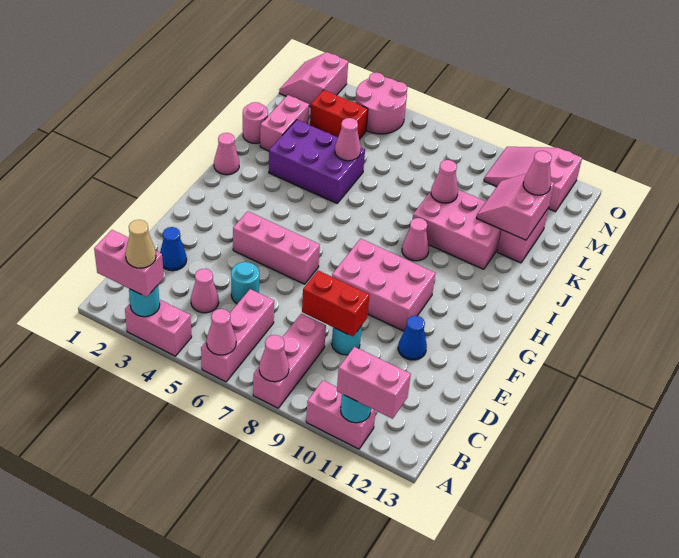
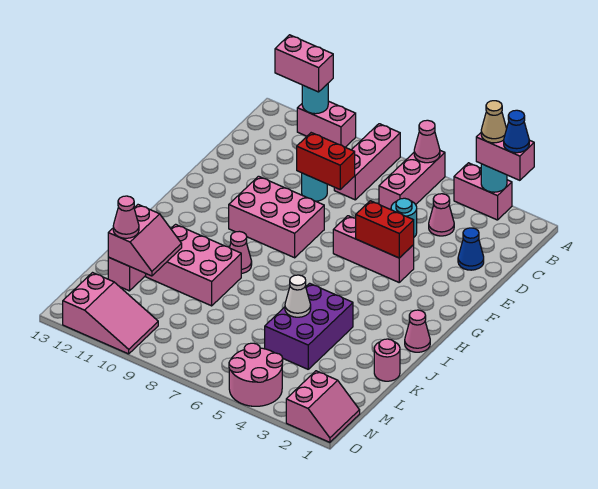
pink 1x1 cone [259,335,289,382] -> none
blue 1x1 cone [398,316,427,360] -> blue 1x1 cone moved to [504,110,529,153]
purple 2x3 brick [269,120,365,203] -> purple 2x3 brick turned to [265,283,353,369]
pink 1x2 brick [260,95,309,151] -> none
pink 1x1 cone [335,118,361,161] -> white 1x1 cone [285,275,311,317]
pink 1x1 cone [431,160,458,203] -> none
red 1x2 brick [310,90,368,139] -> red 1x2 brick moved to [356,201,414,258]

